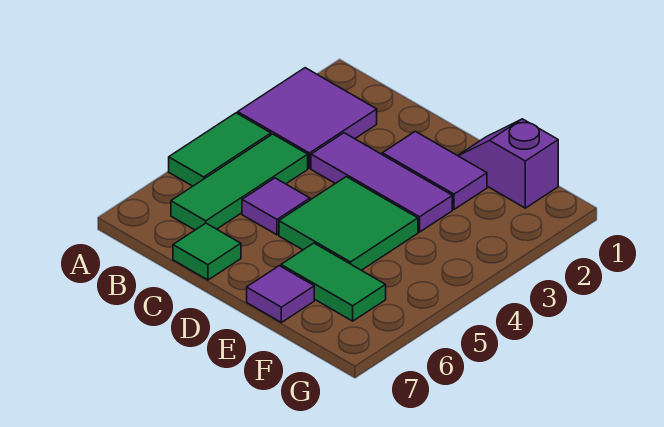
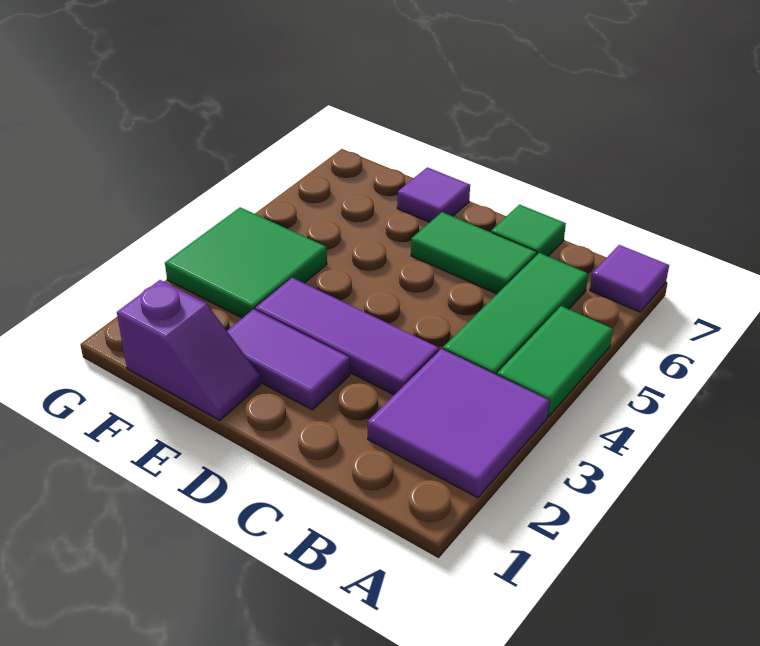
purple 1x1 tile [242,178,310,235] -> purple 1x1 tile moved to [590,245,669,312]
green 2x2 tile [279,177,418,270] -> green 2x2 tile moved to [165,207,327,318]
green 1x2 tile [281,243,386,321] -> green 1x2 tile moved to [411,212,537,294]

